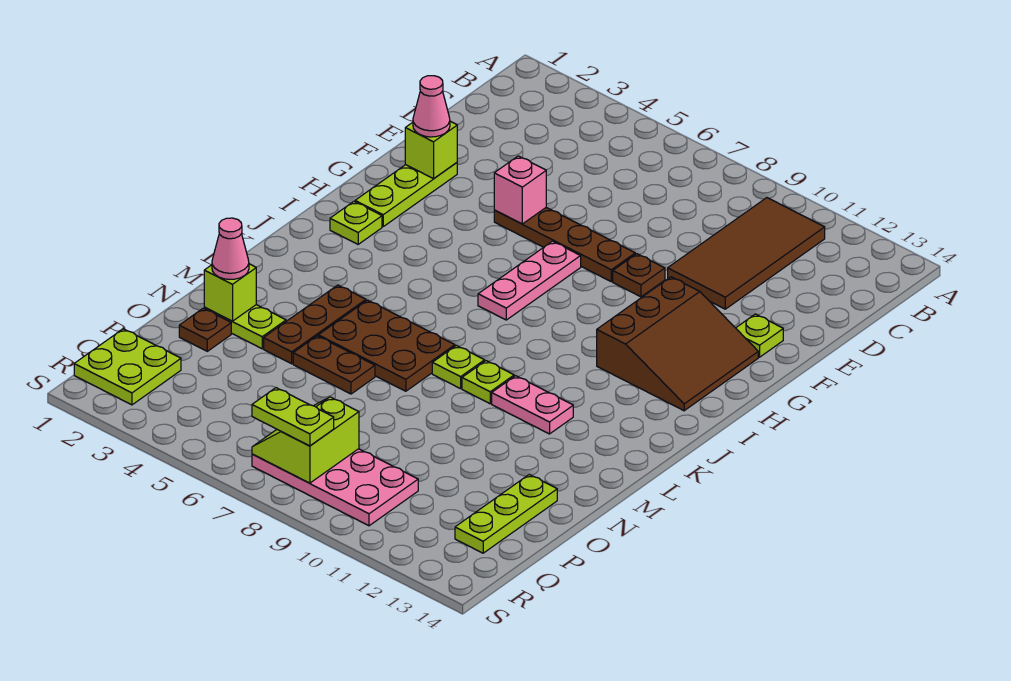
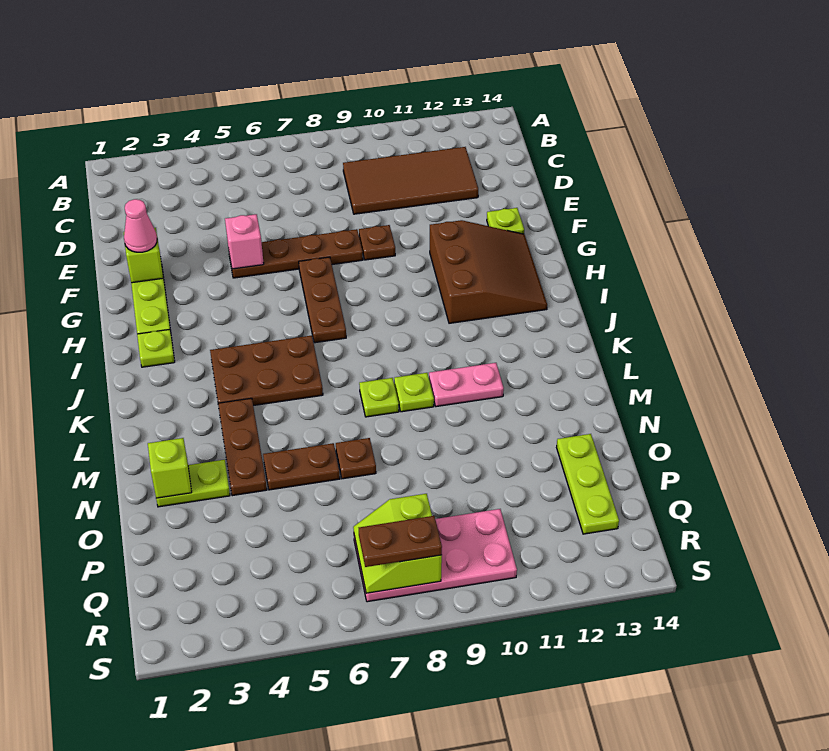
brown 2x4 tile [668,198,825,309] -> brown 2x4 tile turned to [343,147,478,214]
pink 1x3 plate [478,241,581,320] -> brown 1x3 plate [299,257,346,343]
brown 2x3 plate [318,300,455,391] -> brown 2x3 plate moved to [210,336,323,406]
pink 1x1 cone [212,218,249,279] -> none
brown 1x1 plate [179,308,231,351] -> brown 1x1 plate moved to [336,438,376,479]
lime 2x2 plate [74,329,181,405] -> none
lime 1x2 plate [252,388,334,446] -> brown 1x2 plate [359,516,442,567]

